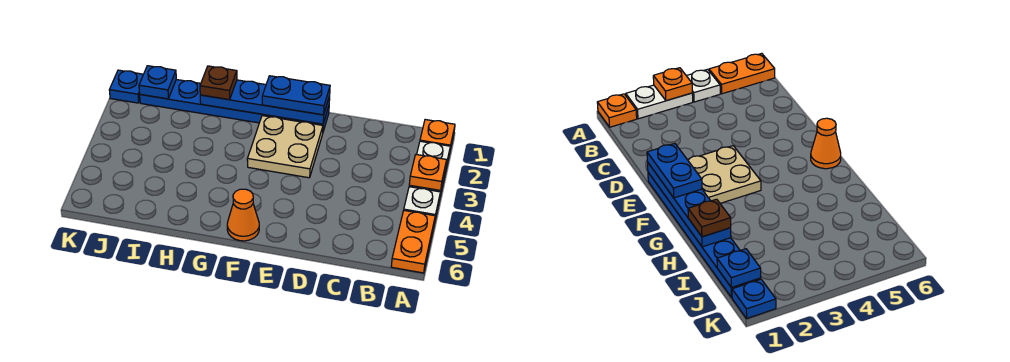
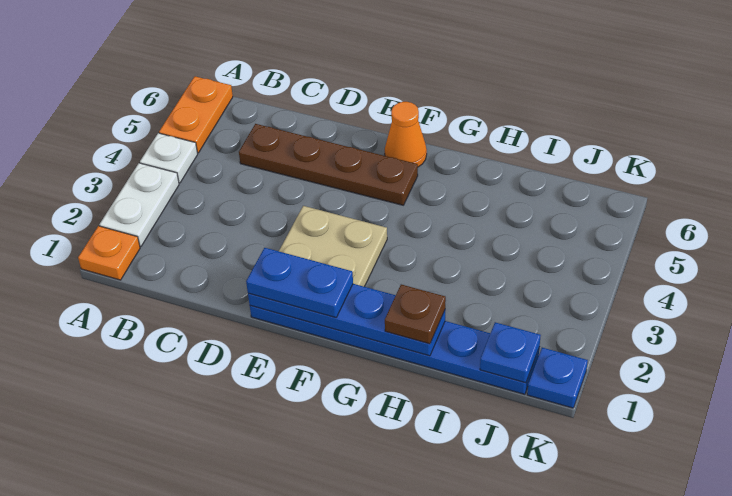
orange 1x1 plate [409,154,446,190] -> none
none -> brown 1x4 plate [239,124,418,205]

